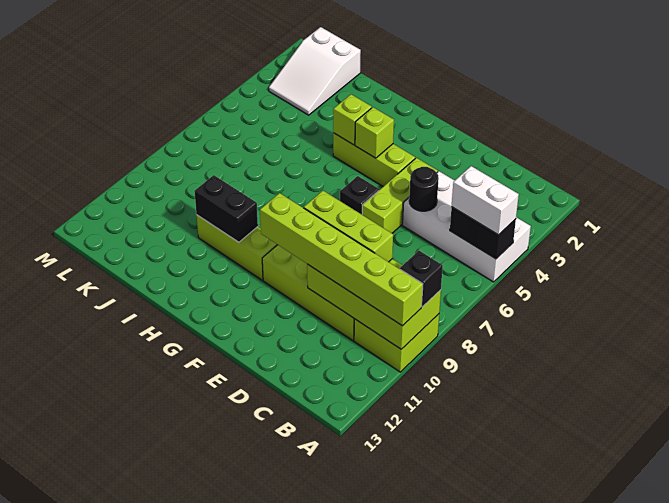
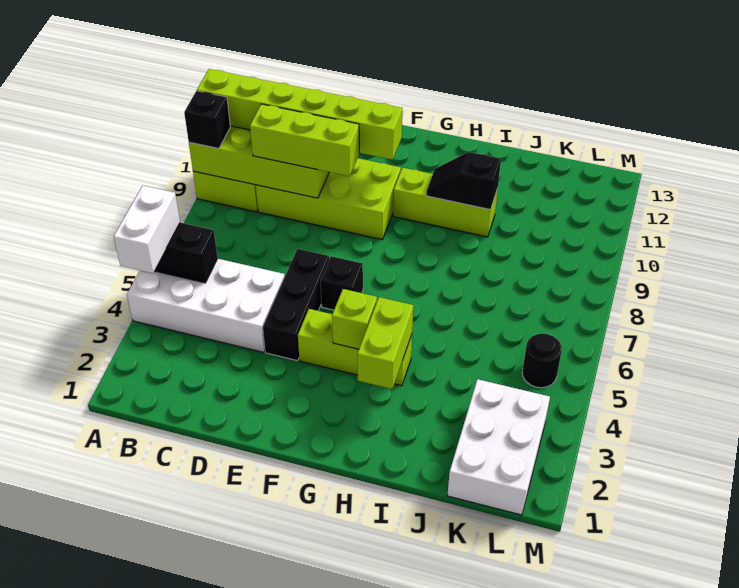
white 1x2 brick [452,166,519,235] -> white 1x2 brick turned to [114,186,180,273]
black 1x1 round brick [409,167,439,211] -> black 1x1 round brick moved to [522,334,562,388]
lime 1x3 brick [362,158,438,233] -> black 1x3 brick [263,249,329,361]
lime 1x1 brick [333,94,372,145] -> lime 1x2 brick [357,297,413,389]
black 1x2 brick [194,175,258,242] -> black 1x2 slope [426,152,501,210]
white 2x3 slope [269,27,361,115] -> white 2x3 brick [447,379,550,515]

